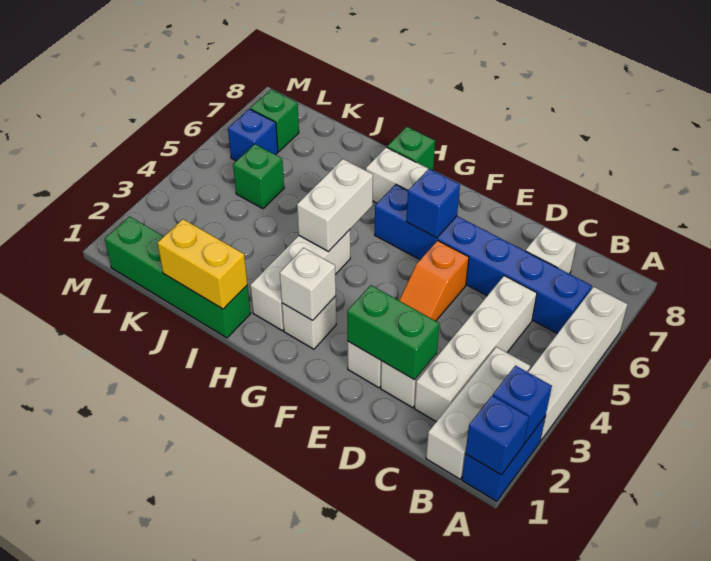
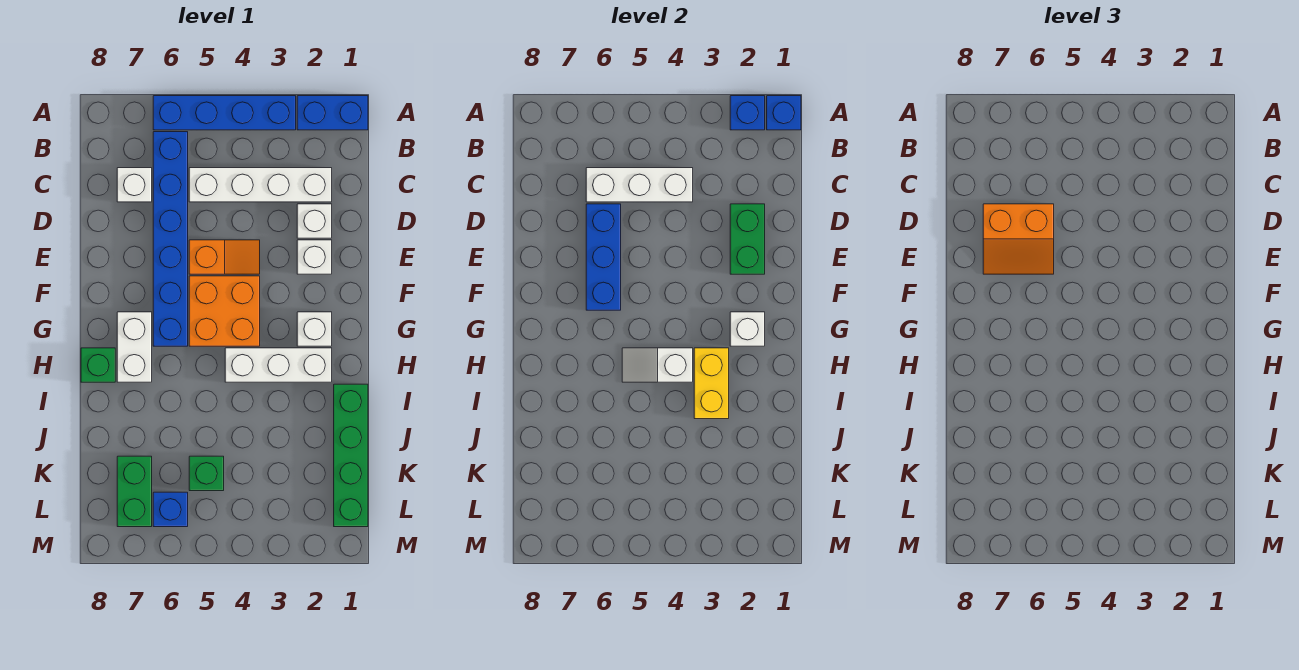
white 1x4 brick [528,287,627,441] -> blue 1x4 brick [153,96,296,130]
white 1x3 brick [426,347,530,479] -> white 1x3 brick moved to [586,168,693,202]
none -> orange 2x2 slope [983,204,1054,274]
none -> orange 2x2 brick [189,276,260,346]
blue 1x1 brick [407,169,460,238] -> blue 1x3 brick [586,204,621,310]
white 1x2 brick [297,159,373,252] -> white 1x2 slope [622,348,693,382]
yellow 1x2 brick [158,219,247,309] -> yellow 1x2 brick moved to [694,348,729,419]
green 1x1 brick [250,89,299,152] -> green 1x2 brick [117,456,152,527]

